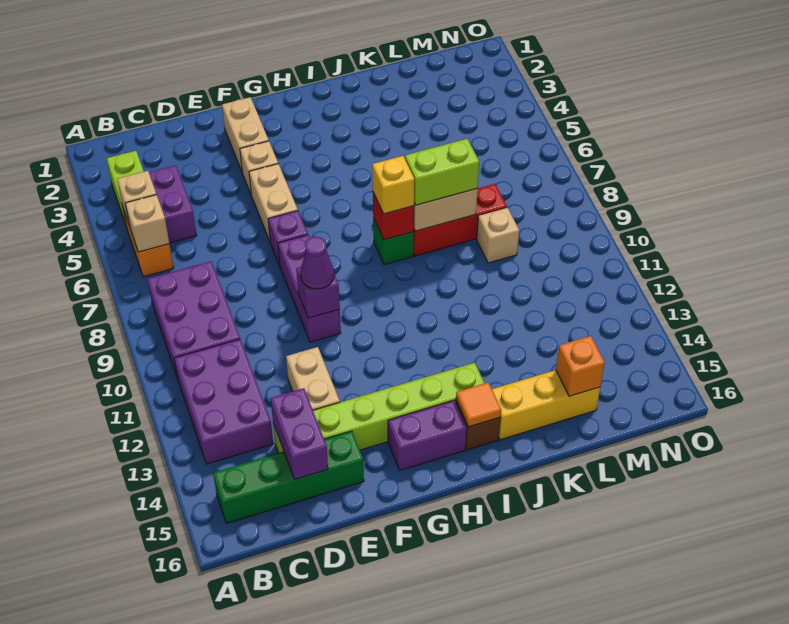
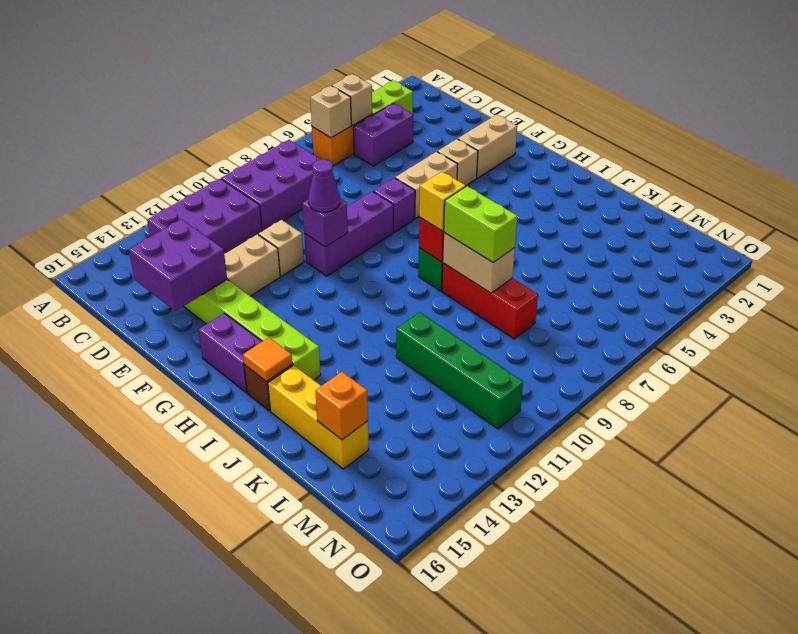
green 1x4 brick [213,431,364,523] -> green 1x4 brick moved to [396,312,523,429]
purple 1x2 brick [271,388,328,480] -> purple 2x2 brick [129,219,227,311]
tan 1x1 brick [477,207,519,263] -> tan 1x1 brick moved to [259,220,304,276]

